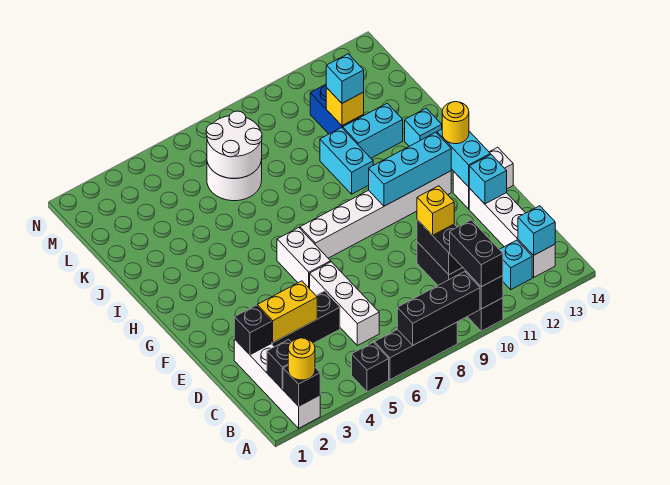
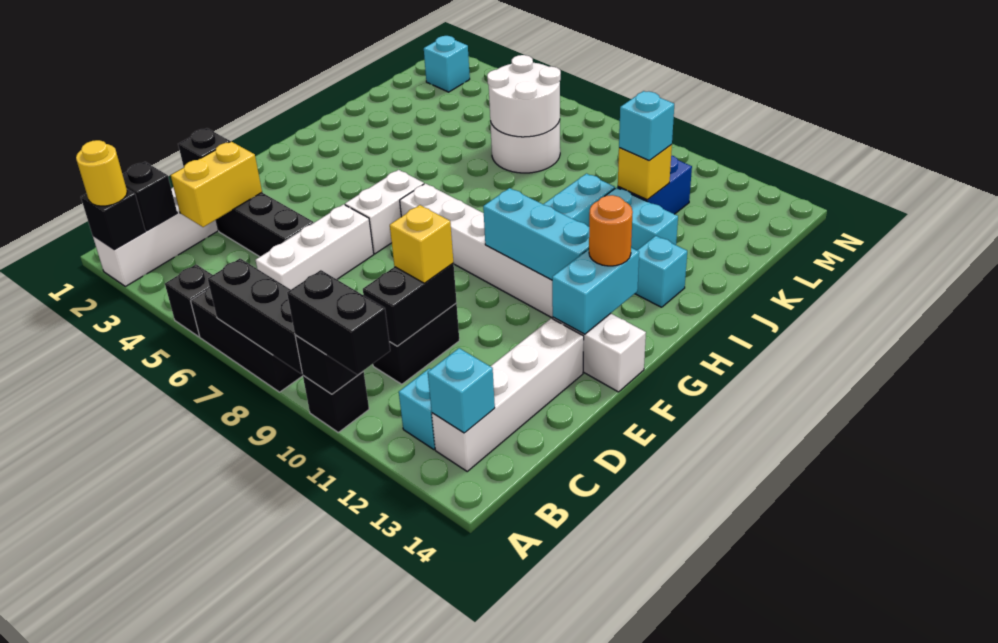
black 1x2 brick [450,220,503,287] -> black 1x2 brick turned to [287,270,390,375]
yellow 1x2 brick [257,281,317,343] -> yellow 1x2 brick turned to [171,142,262,227]
cyan 1x1 brick [469,154,507,204] -> cyan 1x1 brick moved to [424,36,470,92]
yellow 1x1 round brick [442,102,469,144] -> orange 1x1 round brick [589,195,633,266]

